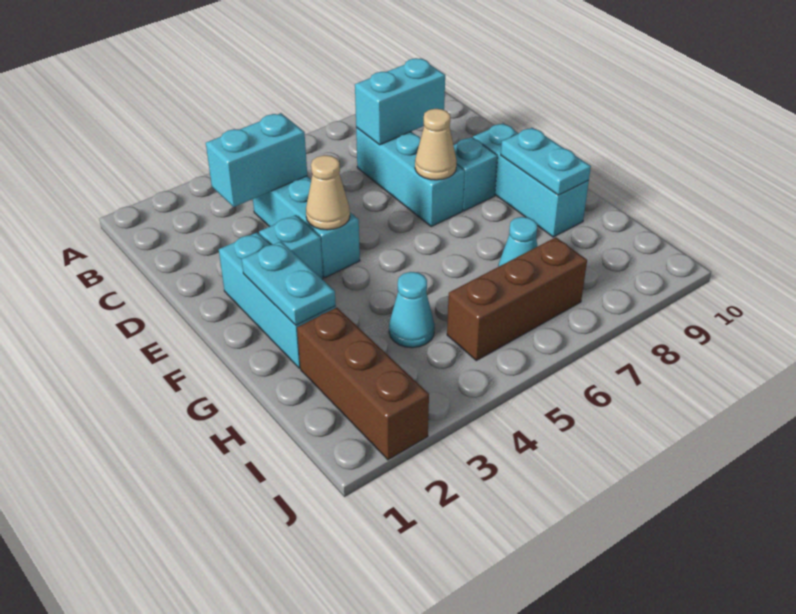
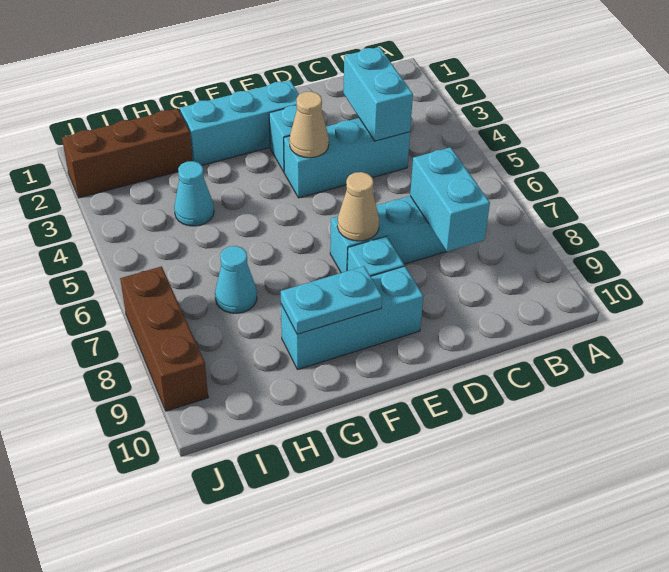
cyan 1x2 plate [242,241,336,325] -> none
brown 1x3 brick [447,237,587,361] -> brown 1x3 brick moved to [120,266,208,411]

